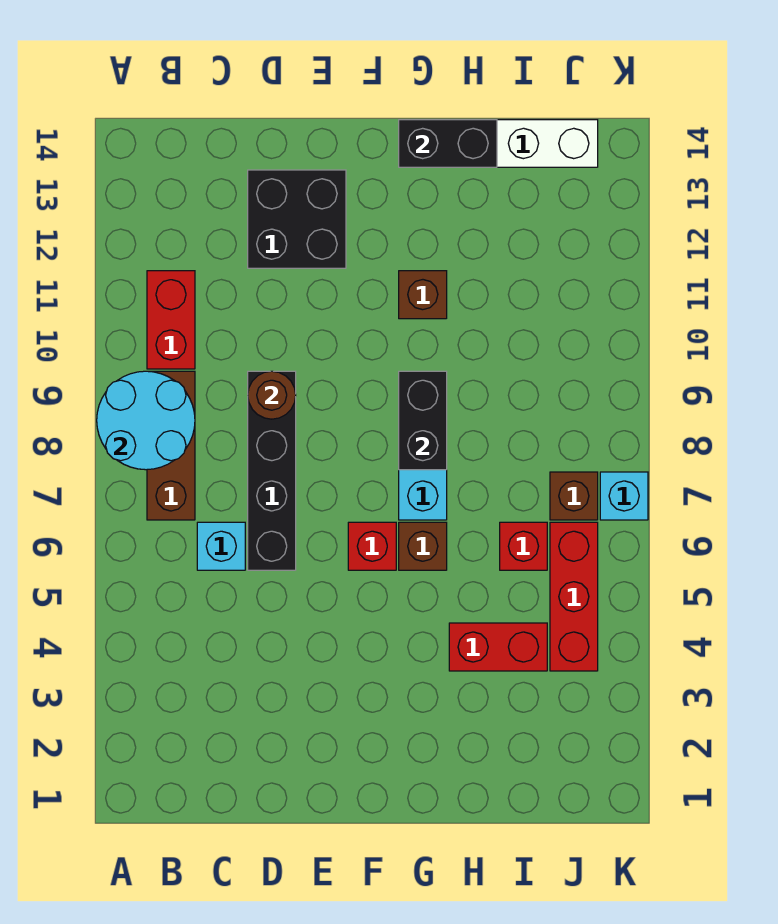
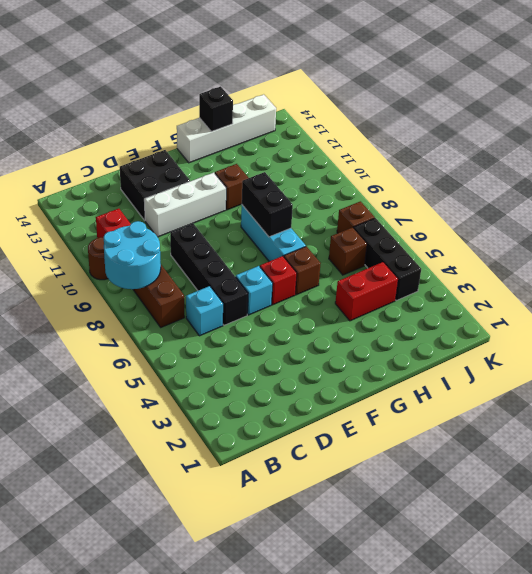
brown 1x1 round brick [248,371,296,419] -> brown 1x1 round brick moved to [88,237,108,280]
none -> white 1x3 brick [144,173,226,237]
black 1x2 brick [399,120,497,167] -> black 1x1 brick [199,86,233,132]
red 1x1 brick [500,522,547,570] -> brown 1x1 brick [329,227,367,275]
red 1x3 brick [550,522,598,671] -> black 1x3 brick [354,218,421,300]
cyan 1x1 brick [600,472,648,520] -> cyan 1x1 brick moved to [236,266,273,315]

